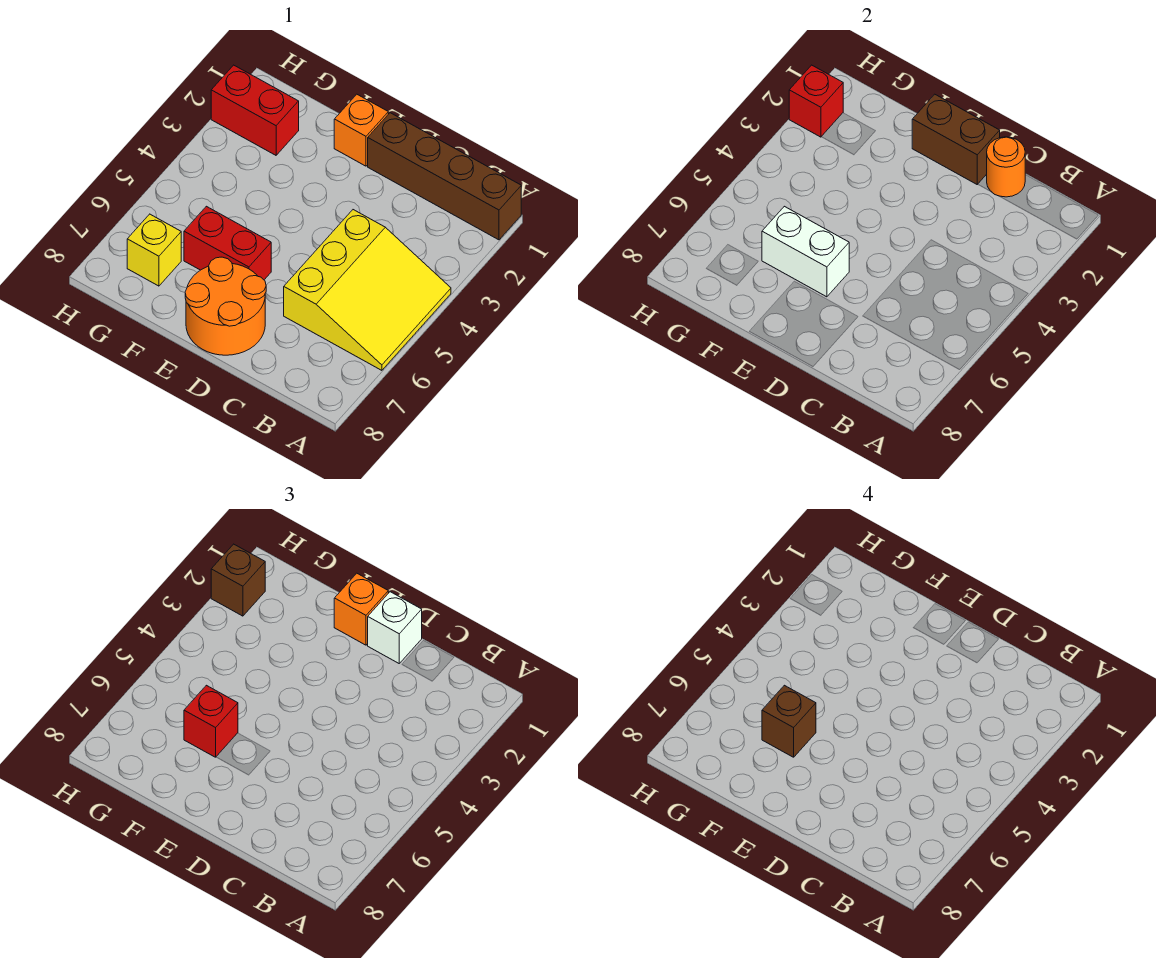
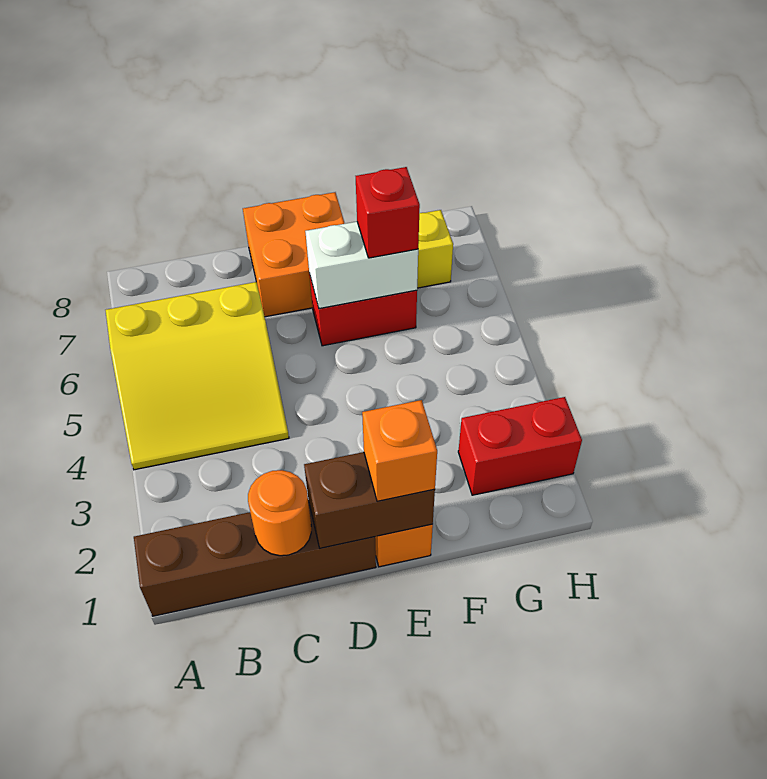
yellow 3x3 slope [284,210,451,370] -> yellow 3x3 slope turned to [106,282,289,470]
white 1x1 brick [367,592,422,663] -> none
orange 2x2 round brick [185,257,266,355] -> orange 2x2 brick [243,192,345,317]
brown 1x1 brick [762,685,816,757] -> none
red 1x1 brick [789,65,843,137] -> none
brown 1x1 brick [211,544,265,616] -> none

